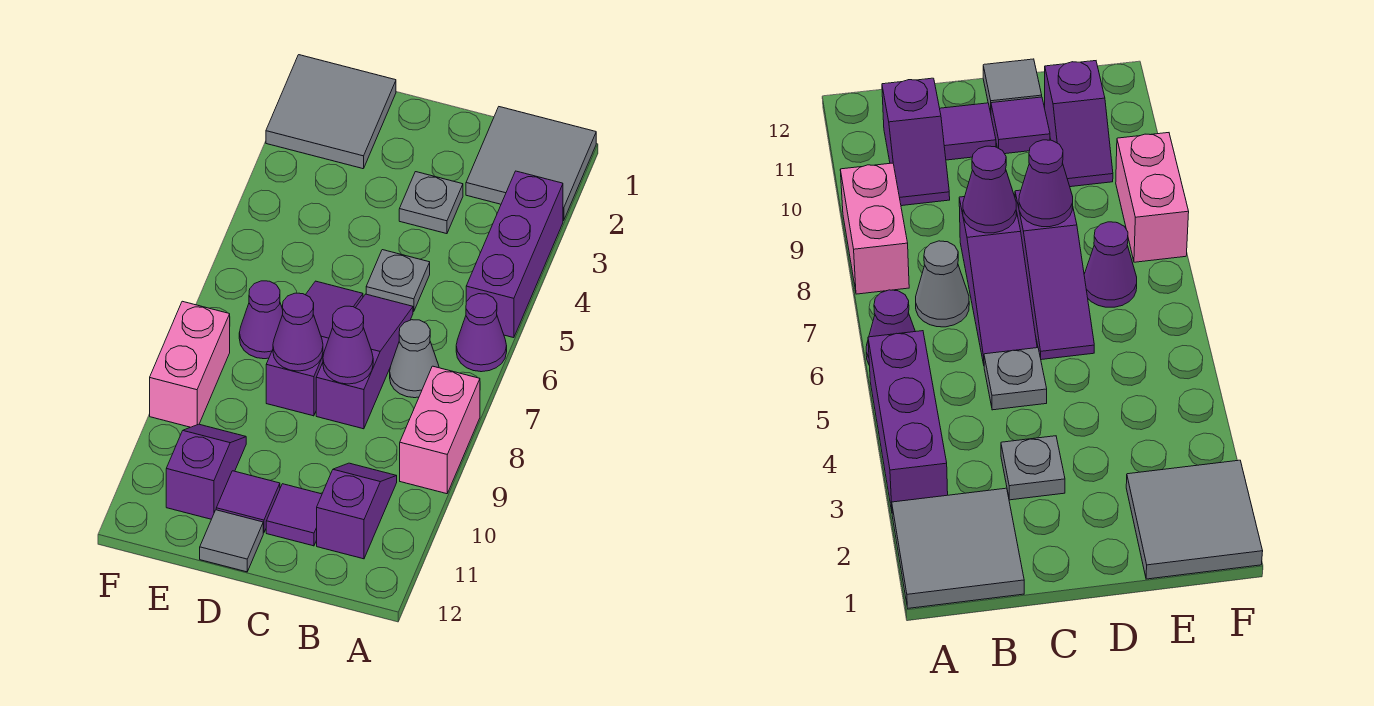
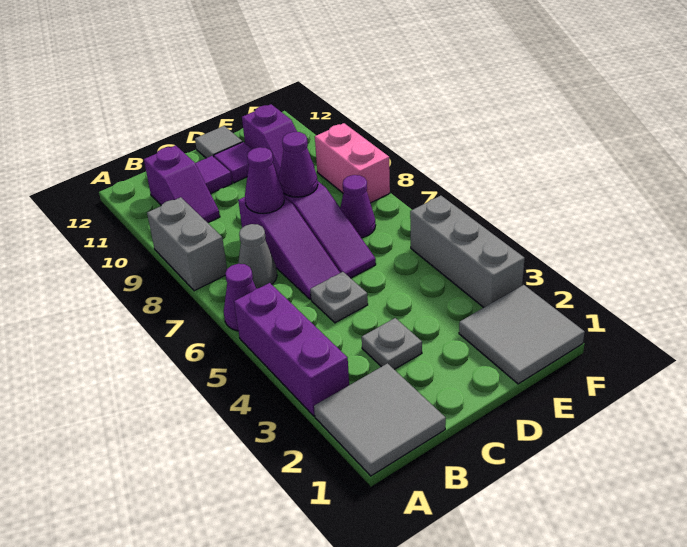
pink 1x2 brick [400,366,480,494] -> grey 1x2 brick [147,197,227,291]
none -> grey 1x3 brick [410,196,525,307]

